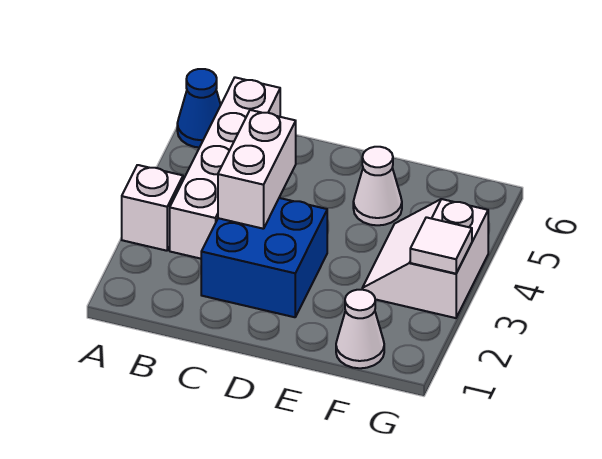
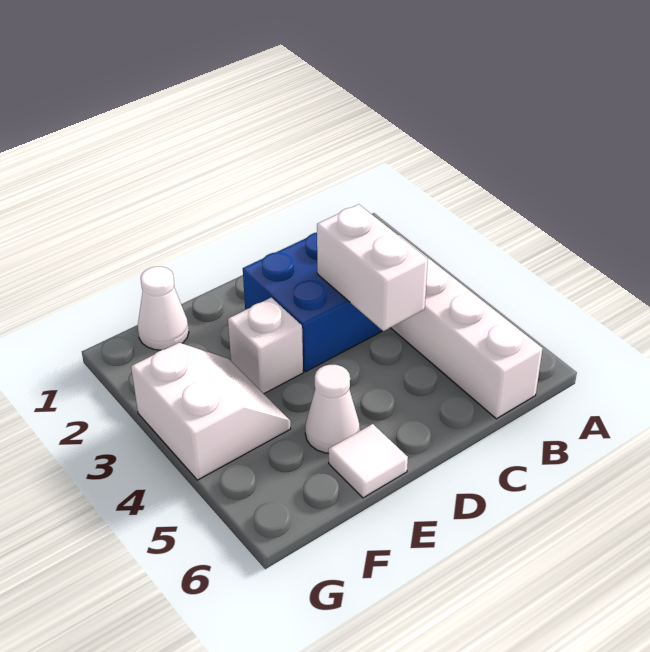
white 1x1 brick [122,165,183,251] -> white 1x1 brick moved to [228,298,303,394]
blue 1x1 cone [177,69,221,147] -> none
white 1x1 tile [410,217,472,274] -> white 1x1 tile moved to [329,424,408,498]

